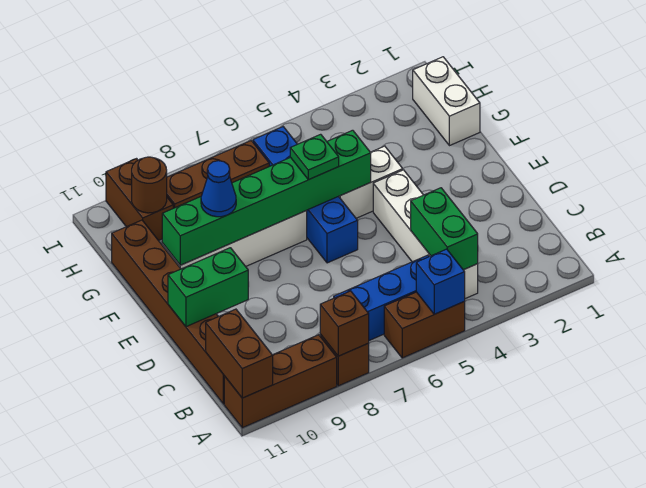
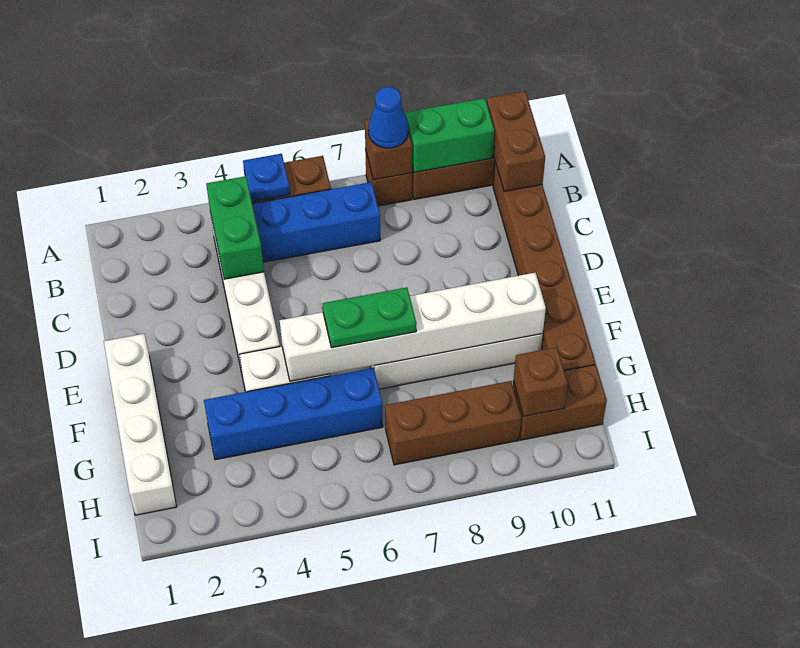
blue 1x1 brick [416,249,465,314] -> blue 1x1 plate [243,154,290,202]
green 1x2 brick [168,248,248,327] -> green 1x2 brick moved to [406,98,494,172]
blue 1x4 brick [253,127,358,263] -> blue 1x4 brick turned to [204,368,383,460]
green 1x6 brick [162,130,371,265] -> white 1x6 brick [280,273,546,381]
green 1x1 plate [290,134,339,180] -> green 1x2 plate [323,288,417,348]
blue 1x1 cone [201,161,236,217] -> blue 1x1 cone moved to [368,87,408,148]
white 1x2 brick [413,57,480,146] -> white 1x4 brick [104,334,176,515]
brown 1x2 brick [106,159,173,241] -> brown 1x2 brick turned to [513,365,607,440]
brown 1x1 round brick [132,157,167,213] -> brown 1x1 brick [513,347,568,416]

